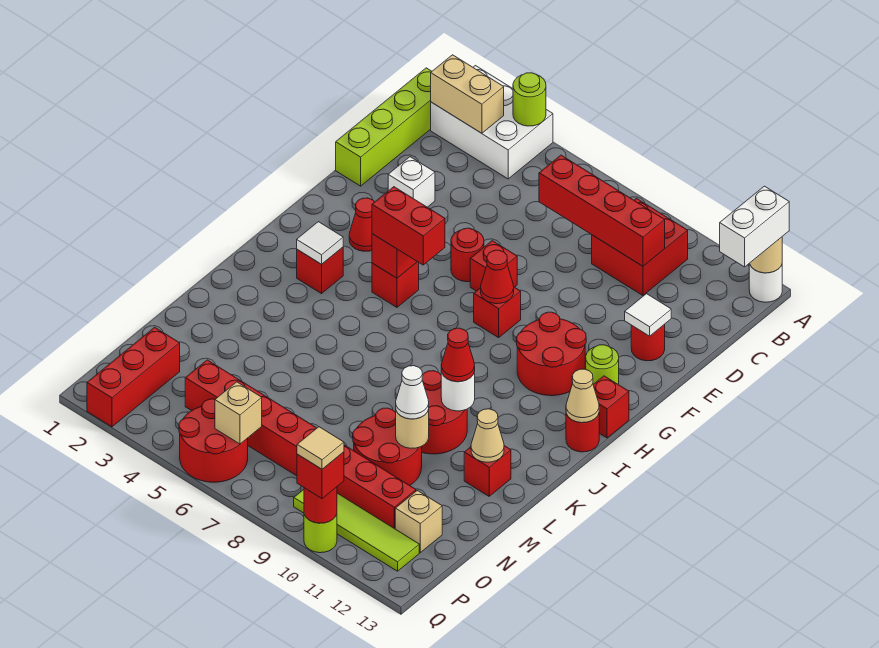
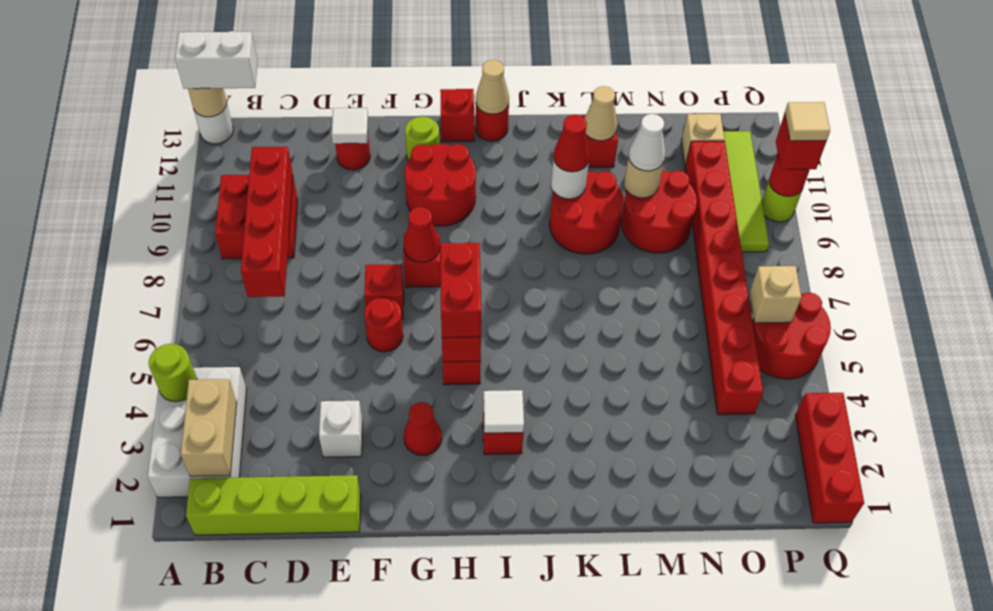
red 1x3 brick [87,327,180,427] -> red 1x3 brick turned to [795,393,864,523]

